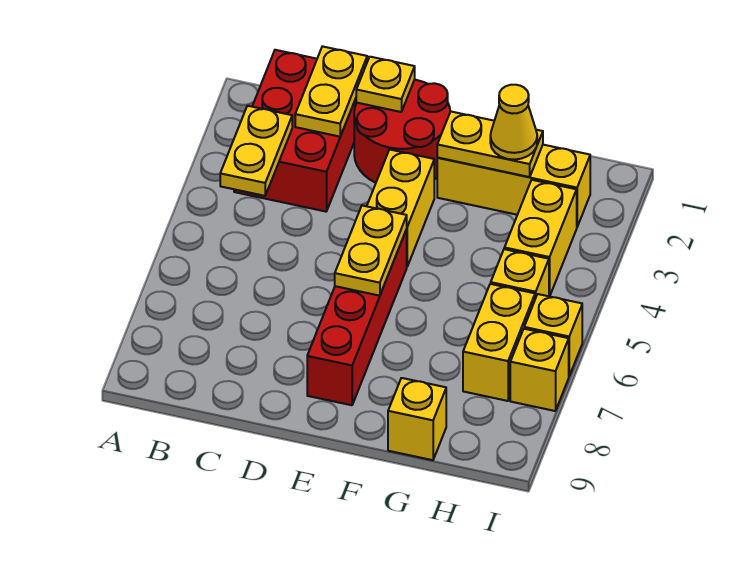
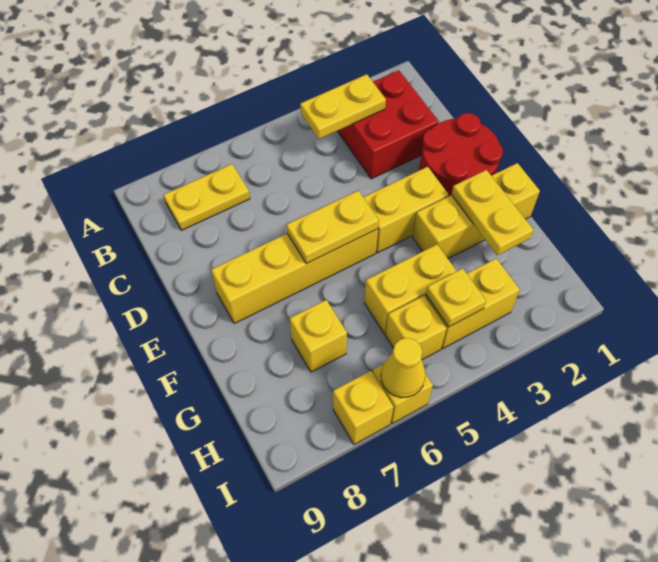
red 2x3 brick [234,50,356,212] -> red 2x2 brick [338,70,439,179]
yellow 1x2 plate [295,46,367,137] -> yellow 1x2 plate moved to [164,164,250,230]
yellow 1x1 plate [356,57,415,112] -> yellow 1x1 plate moved to [426,268,486,327]
red 1x4 brick [307,230,407,405] -> yellow 1x4 brick [211,229,378,324]
yellow 1x3 brick [437,145,590,226] -> yellow 1x3 brick turned to [413,163,540,258]
yellow 1x1 cone [490,85,537,160] -> yellow 1x1 cone moved to [381,338,425,398]
yellow 1x1 brick [388,378,446,460] -> yellow 1x1 brick moved to [290,300,347,372]
yellow 1x2 brick [463,284,535,401] -> yellow 1x2 brick moved to [364,244,457,334]

